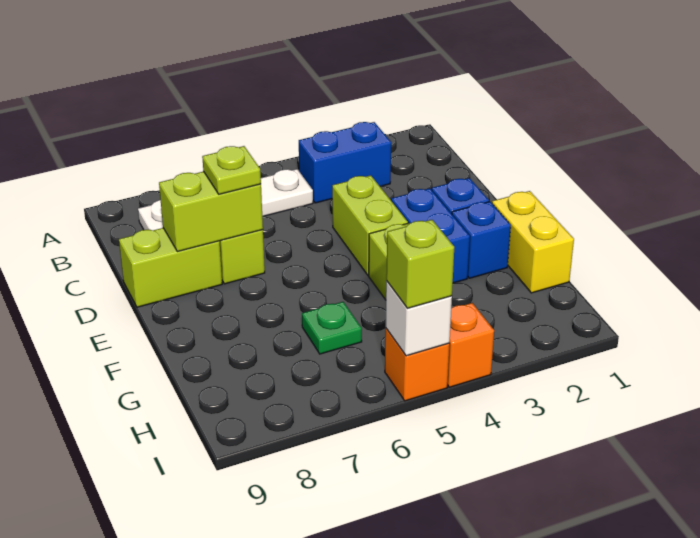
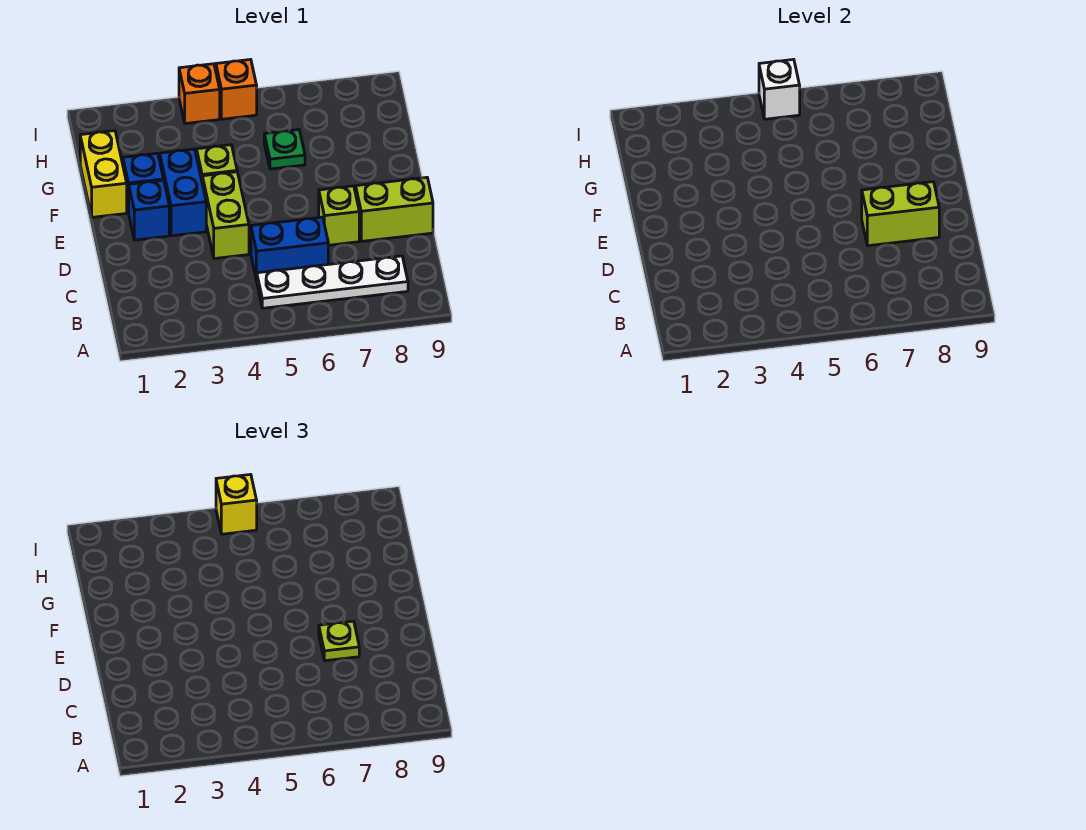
blue 1x2 brick [299,122,391,203] -> blue 1x2 brick moved to [251,217,328,281]
lime 1x1 brick [386,220,454,308] -> yellow 1x1 brick [216,474,257,534]

